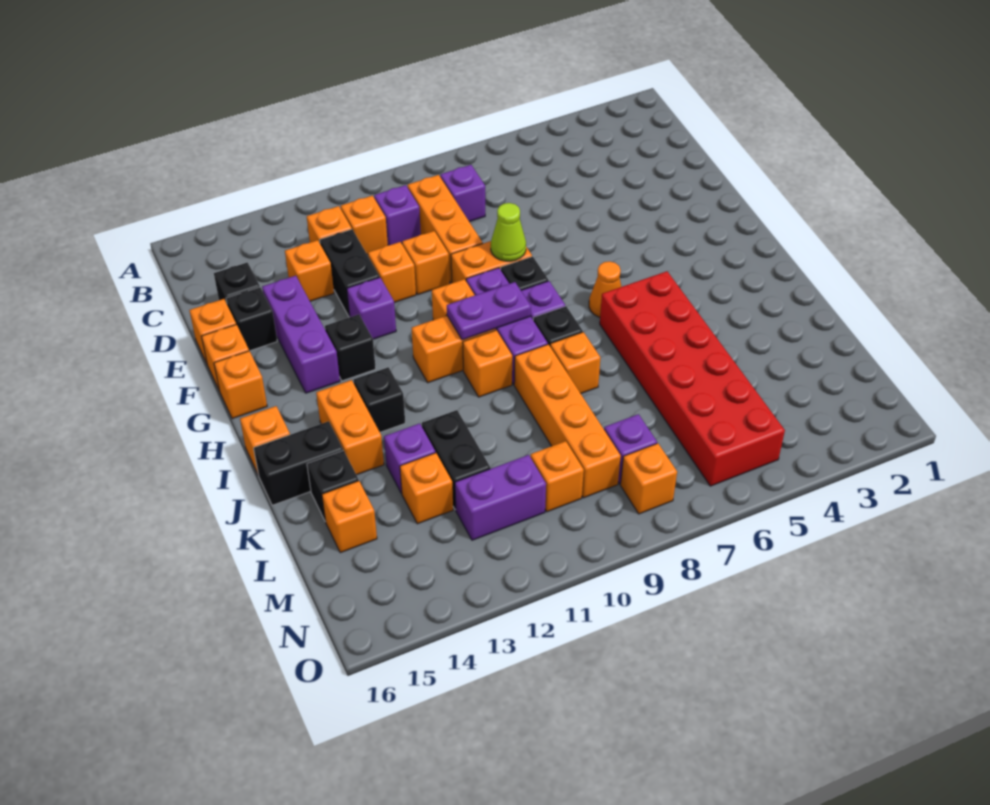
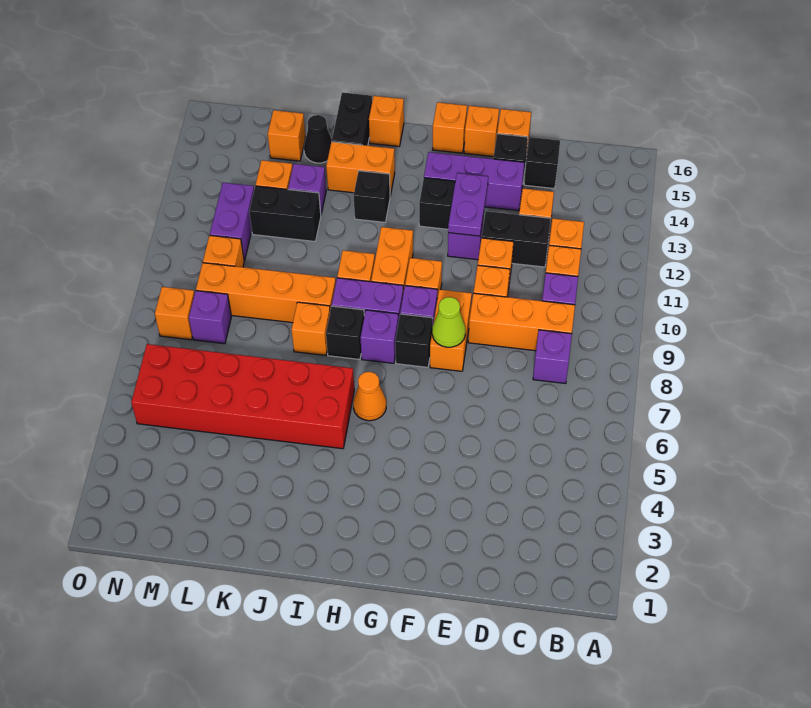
purple 1x2 plate [447,282,531,340] -> purple 1x2 plate moved to [448,173,488,236]
black 1x1 brick [307,450,359,522] -> black 1x1 cone [304,115,332,163]

